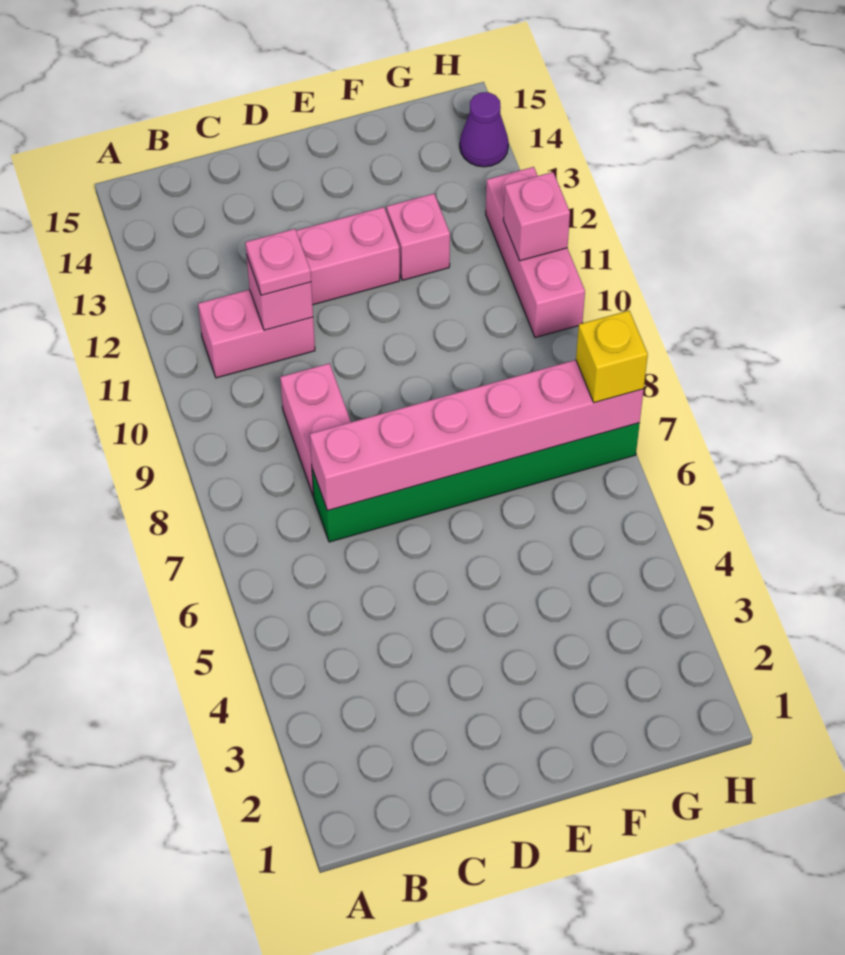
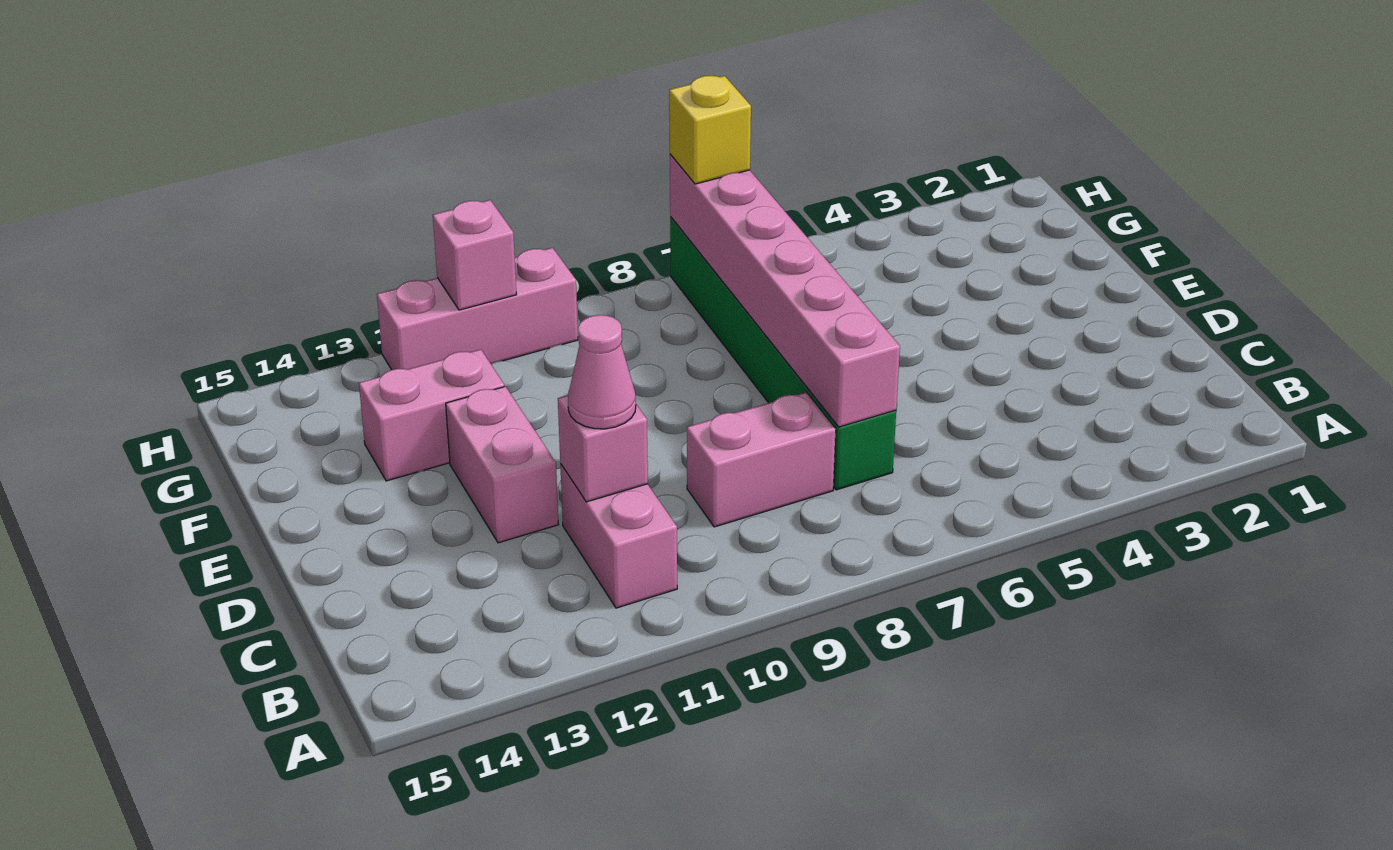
pink 1x1 plate [245,229,311,295] -> pink 1x1 cone [568,315,636,429]
pink 1x1 brick [387,194,450,280] -> pink 1x2 brick [359,349,504,481]
purple 1x1 cone [460,92,508,167] -> none

